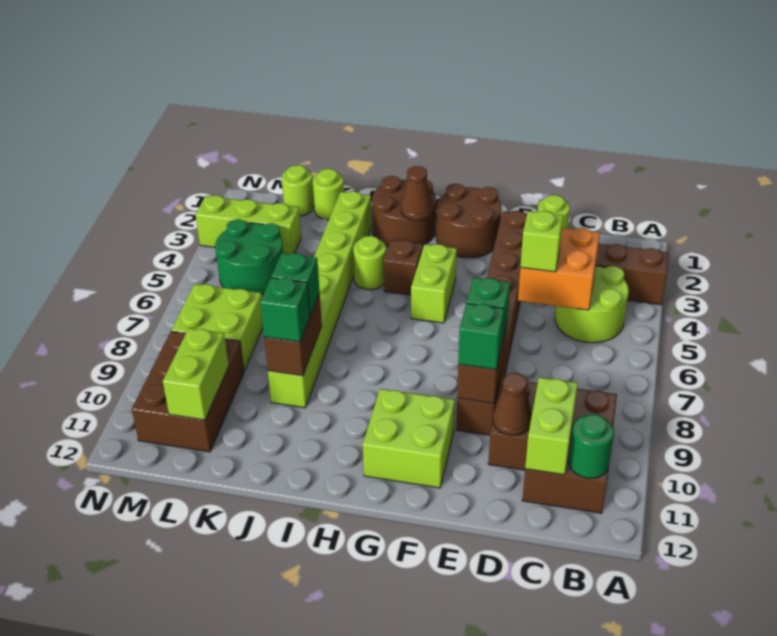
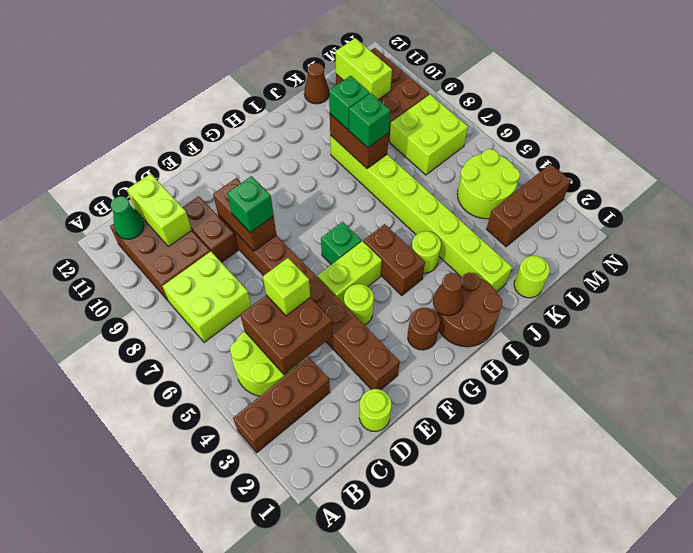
green 1x1 round brick [569,414,614,478] -> green 1x1 cone [110,196,144,239]
orange 2x2 brick [518,228,600,310] -> brown 2x2 brick [240,295,333,375]
brown 1x1 cone [493,373,532,435] -> brown 1x1 cone moved to [304,63,329,104]
green 1x1 brick [458,303,504,370] -> green 1x1 brick moved to [321,222,361,265]
brown 2x2 round brick [436,184,502,258] -> brown 1x1 round brick [408,308,440,350]
lime 2x2 brick [363,389,455,488] -> lime 2x2 brick moved to [163,251,251,343]
lime 1x2 brick [411,244,457,323] -> lime 1x2 brick turned to [318,241,382,304]
brown 1x1 brick [384,240,423,295] -> brown 1x2 brick [364,224,425,296]
lime 1x1 round brick [282,165,314,216] -> lime 1x1 round brick moved to [344,284,374,325]
lime 1x3 brick [196,196,301,254] -> brown 1x3 brick [487,164,571,247]
green 2x2 round brick [215,219,283,295] -> lime 2x2 round brick [458,149,520,219]

